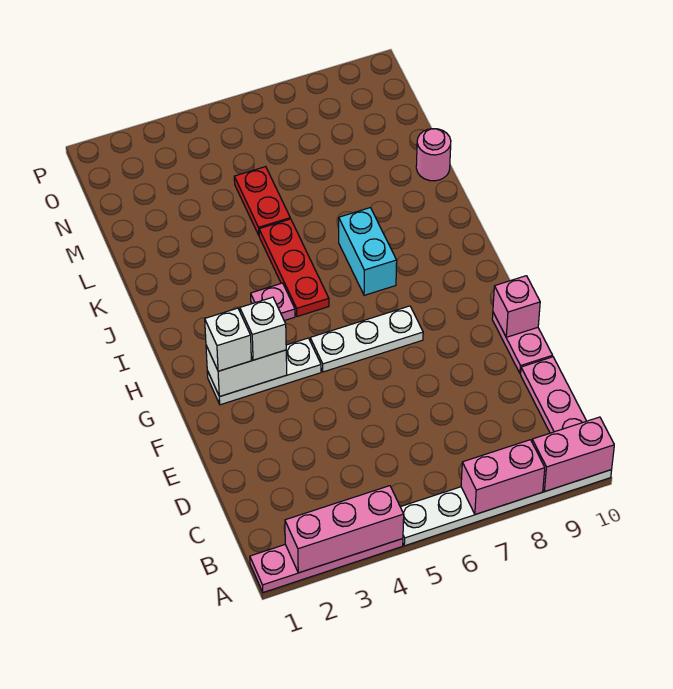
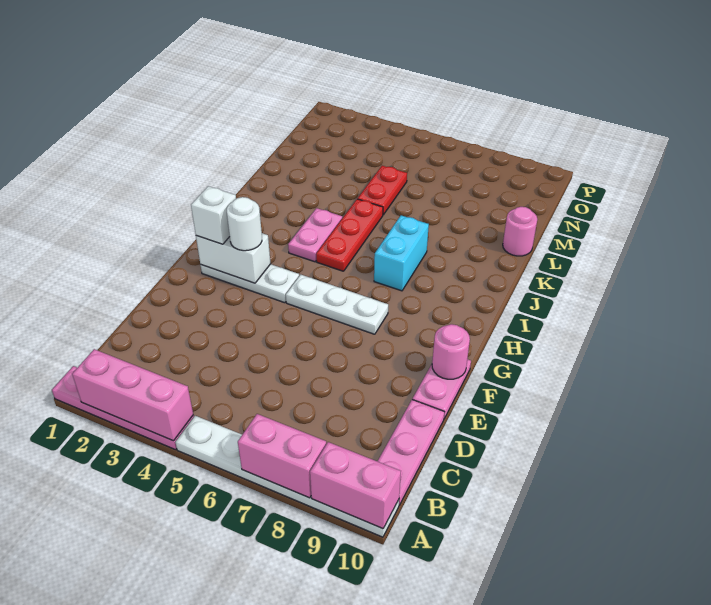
pink 1x1 brick [493,276,540,337] -> pink 1x1 round brick [432,324,470,379]
white 1x1 brick [240,297,286,360] -> white 1x1 round brick [227,197,262,251]
pink 1x1 plate [251,283,295,321] -> pink 1x2 plate [288,208,342,262]

